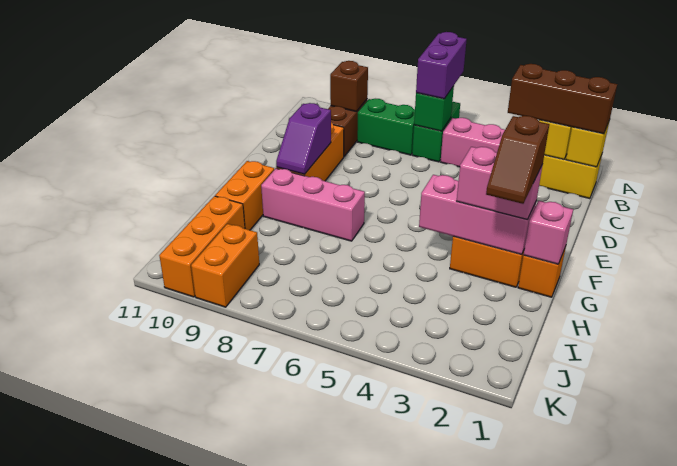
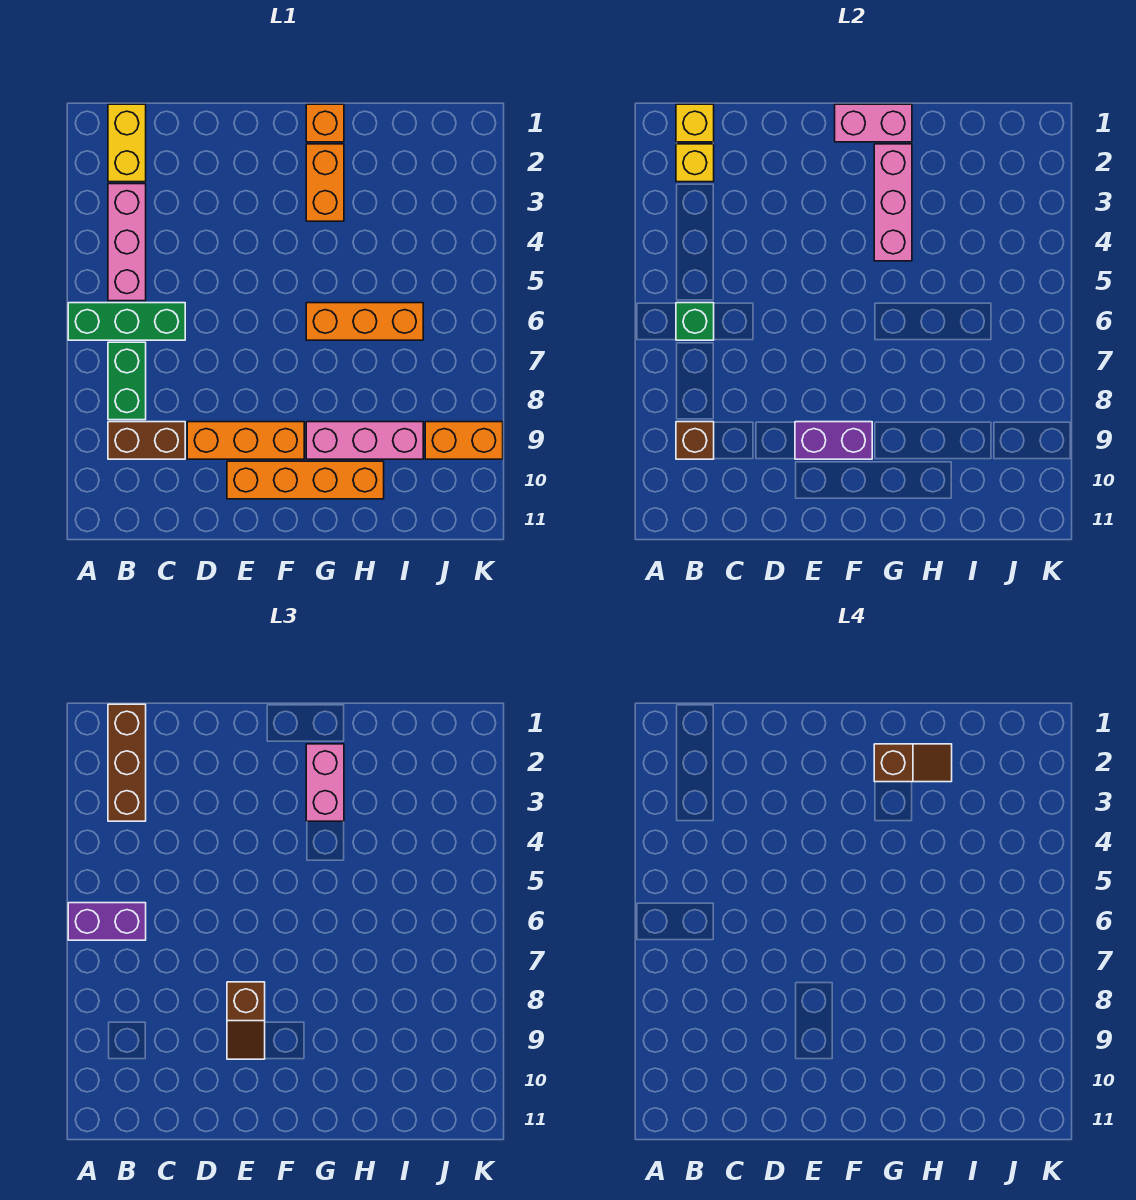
green 1x2 brick [412,102,460,162] -> green 1x3 brick [68,303,185,340]
none -> brown 1x2 slope [227,982,265,1059]
purple 1x2 slope [276,103,331,175] -> purple 1x2 brick [795,422,872,459]
pink 1x1 brick [524,201,573,264] -> pink 1x2 brick [835,104,912,142]
pink 1x3 brick [261,168,365,241] -> pink 1x3 brick turned to [306,422,423,459]
orange 1x2 brick [215,161,275,230] -> orange 1x4 brick [227,461,384,499]
orange 1x3 brick [159,196,245,297] -> orange 1x3 brick moved to [306,303,423,340]

